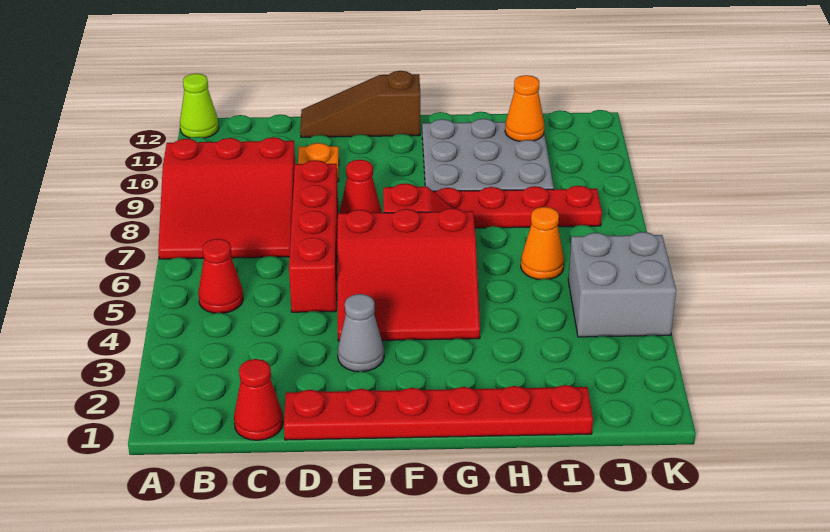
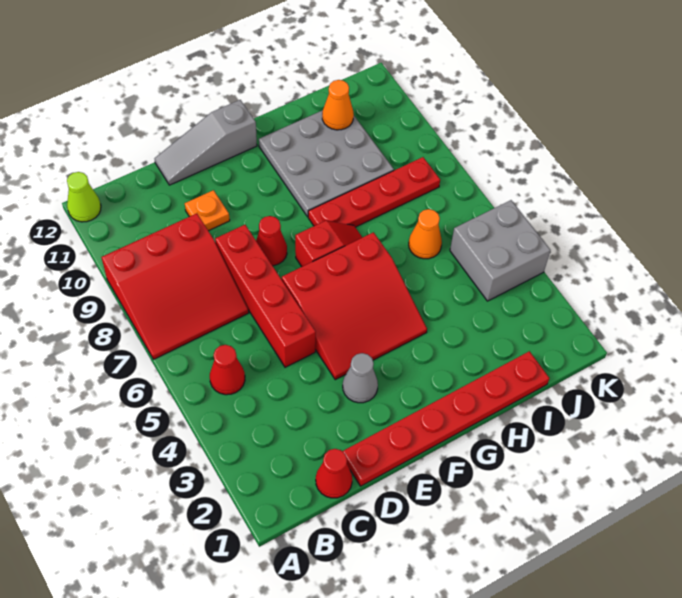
brown 1x3 slope [300,71,420,137] -> grey 1x3 slope [154,100,257,185]

